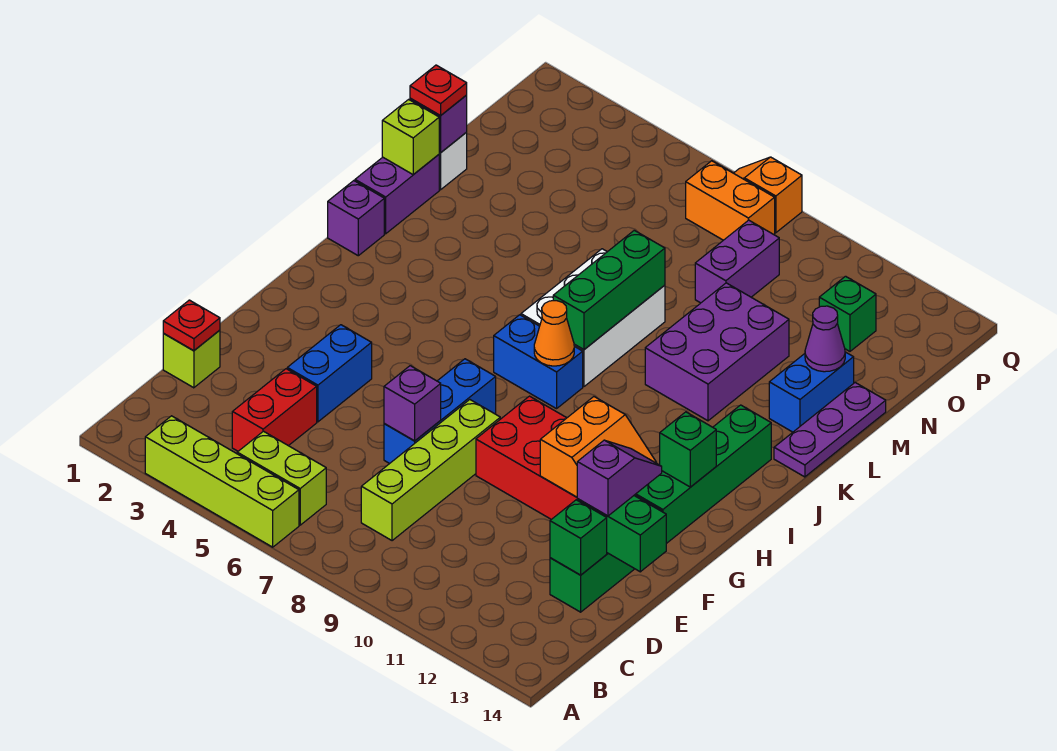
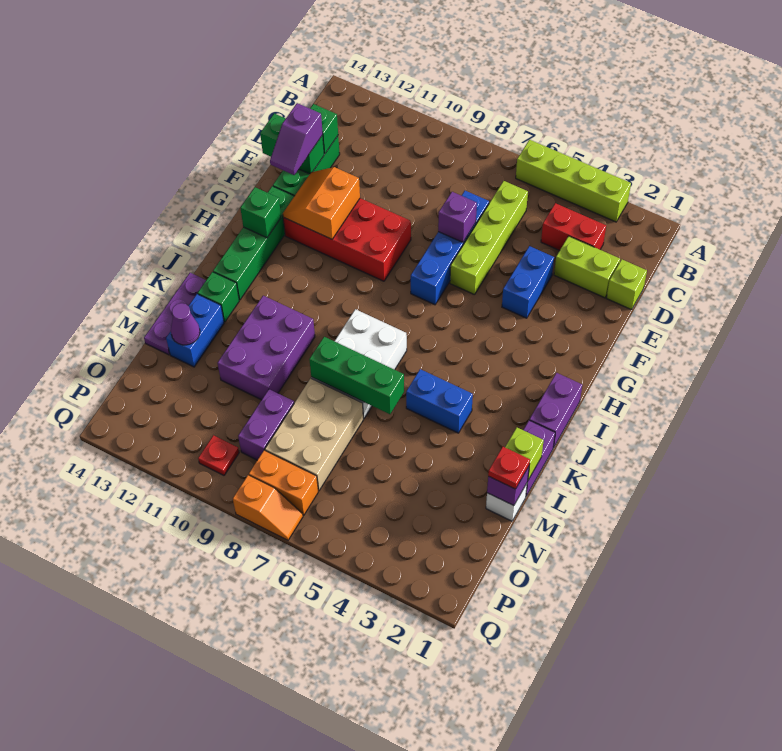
lime 1x2 brick [237,431,326,525] -> lime 1x2 brick moved to [554,236,620,298]
red 1x2 brick [232,369,317,451] -> red 1x2 brick turned to [541,203,606,251]
lime 1x4 brick [361,400,500,541] -> lime 1x4 brick moved to [450,181,528,295]
red 1x1 plate [163,300,220,351] -> red 1x1 plate moved to [198,435,239,475]
blue 1x3 brick [384,359,496,464] -> blue 1x4 brick [411,191,489,305]
blue 1x2 brick [494,315,583,409] -> blue 1x2 brick moved to [406,369,473,433]
orange 1x1 cone [534,301,574,366] -> none
purple 1x1 brick [328,181,384,256] -> purple 1x2 brick [530,373,582,448]
green 1x3 brick [553,230,665,350] -> green 1x3 brick turned to [309,337,404,414]
none -> tan 2x3 brick [265,378,363,491]
green 1x1 brick [819,276,876,351] -> green 1x1 brick moved to [198,272,239,322]

